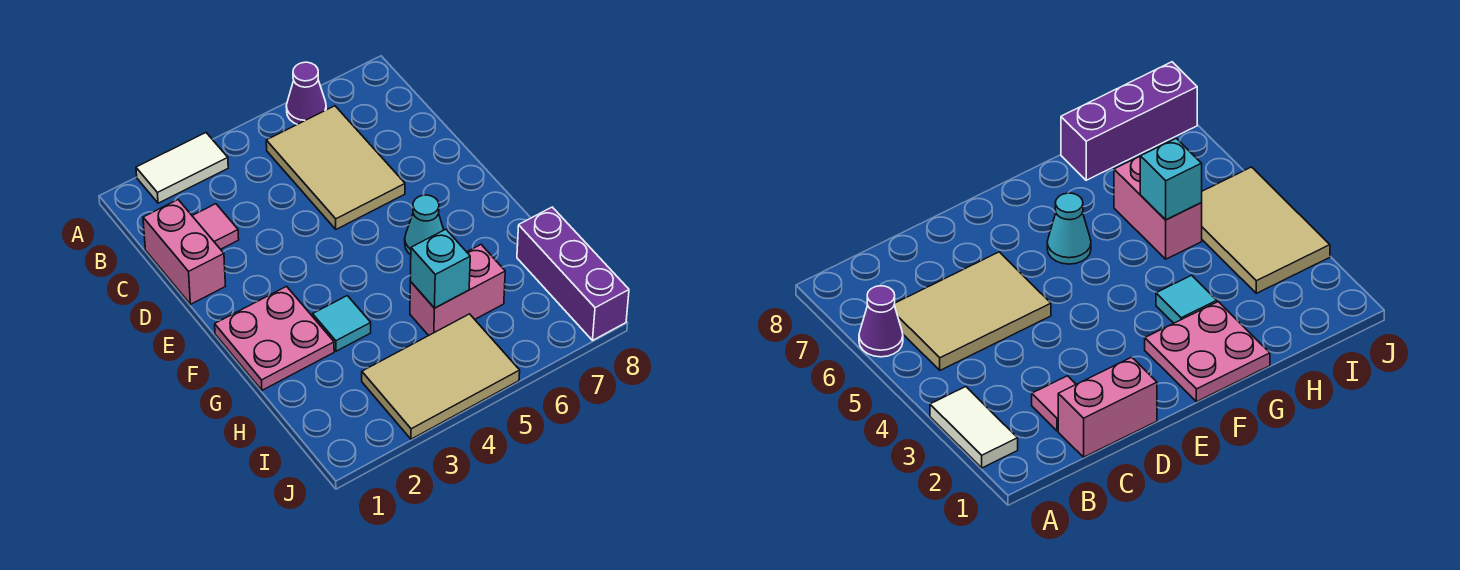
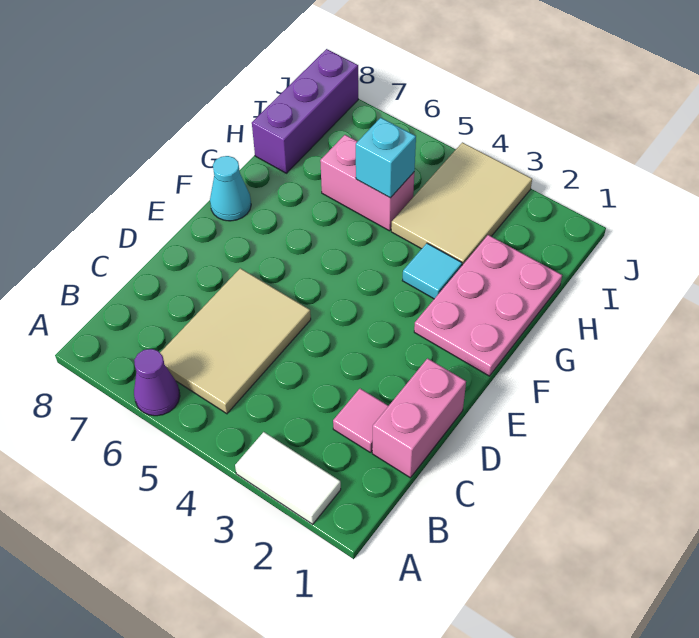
pink 2x2 plate [215,286,334,390] -> pink 2x3 plate [414,235,562,376]
cyan 1x1 cone [405,195,444,255] -> cyan 1x1 cone moved to [210,156,251,221]
tan 2x3 tile [362,314,520,439] -> tan 2x3 tile turned to [391,142,532,265]

